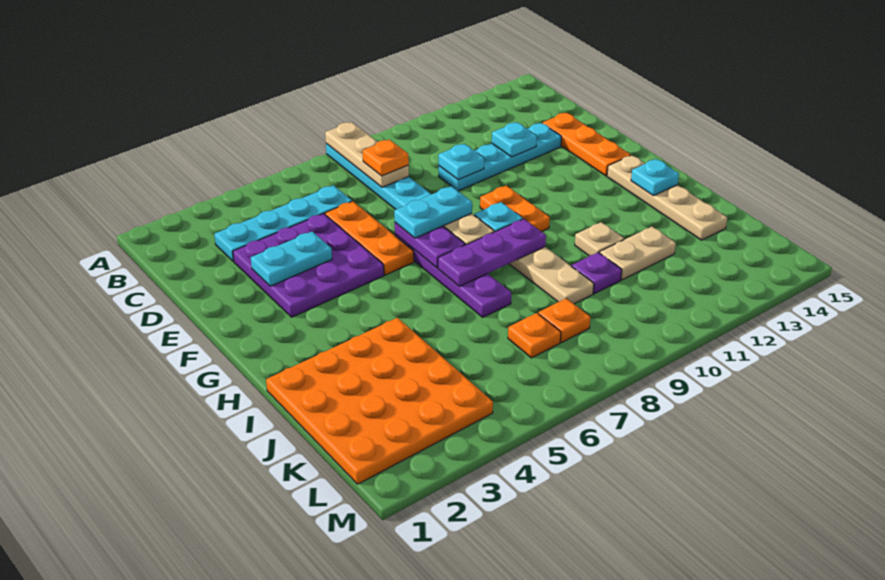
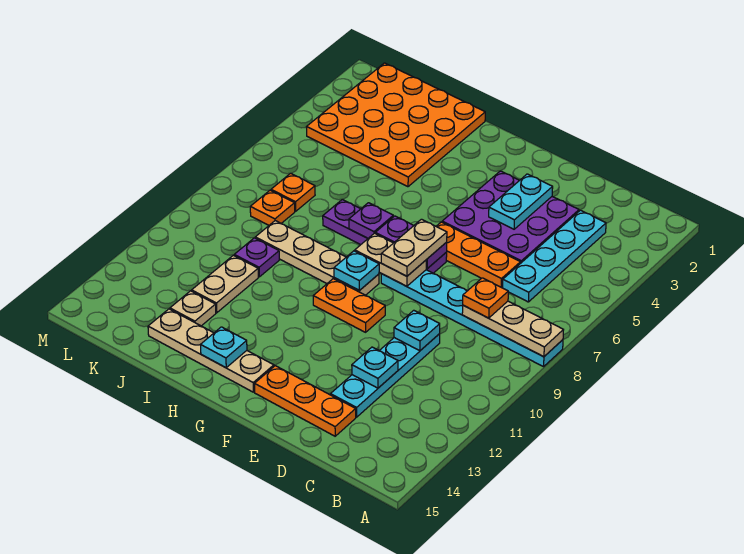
cyan 1x2 plate [394,186,472,238] -> tan 1x2 plate [381,219,447,276]
purple 1x3 plate [438,219,546,287] -> purple 1x1 plate [349,203,393,238]
tan 1x1 plate [575,222,624,256] -> tan 1x1 plate moved to [170,291,216,326]

